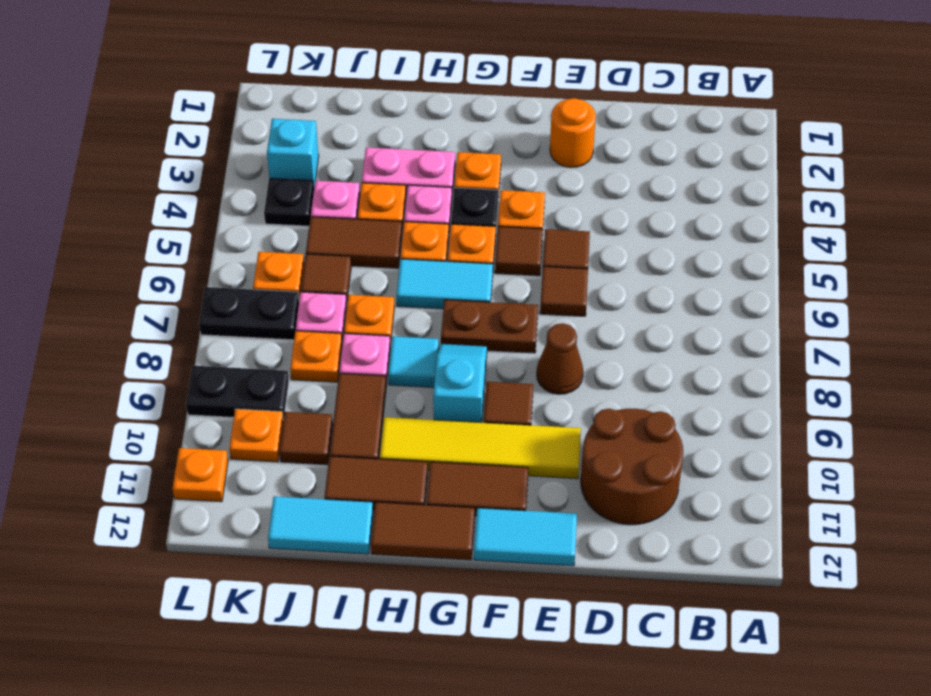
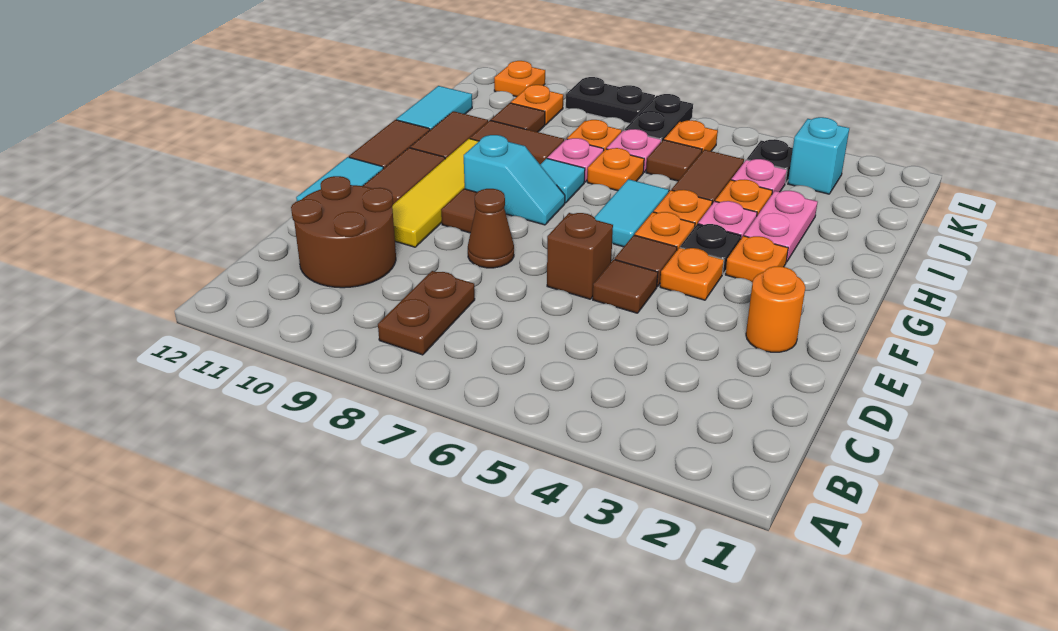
brown 1x1 tile [540,267,588,316] -> brown 1x1 brick [547,213,613,299]
brown 1x2 plate [441,300,538,353] -> brown 1x2 plate moved to [378,271,475,355]
black 1x2 plate [186,366,289,420] -> black 1x2 plate turned to [566,77,655,123]

